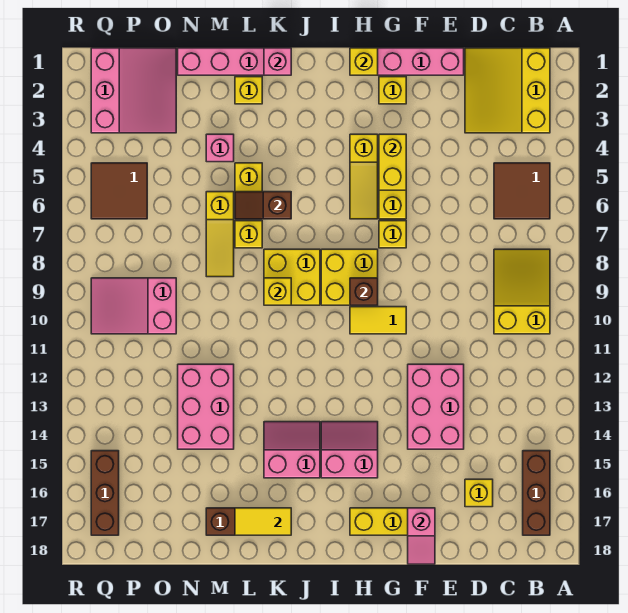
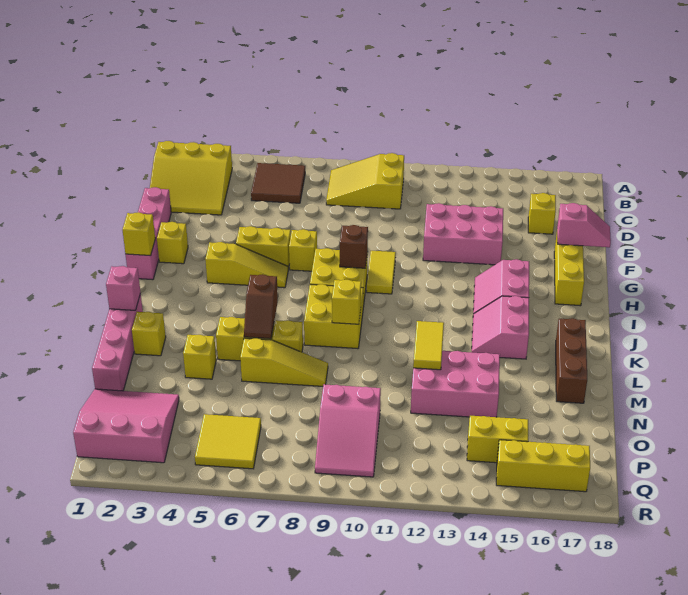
brown 1x3 brick [523,451,550,535] -> none
yellow 1x2 brick [379,134,406,190] -> yellow 1x2 brick moved to [467,416,528,463]
yellow 1x2 tile [235,508,291,535] -> yellow 1x2 tile moved to [413,321,444,370]
pink 1x1 brick [206,134,234,162] -> yellow 1x1 brick [183,335,216,379]
brown 2x2 tile [91,163,147,219] -> yellow 2x2 tile [195,414,261,469]
brown 1x3 brick [91,451,119,535] -> yellow 1x3 brick [496,440,590,492]

